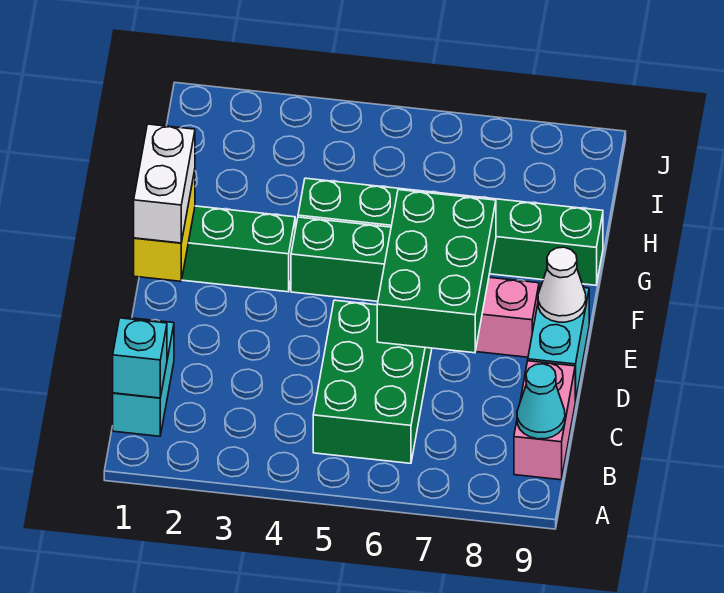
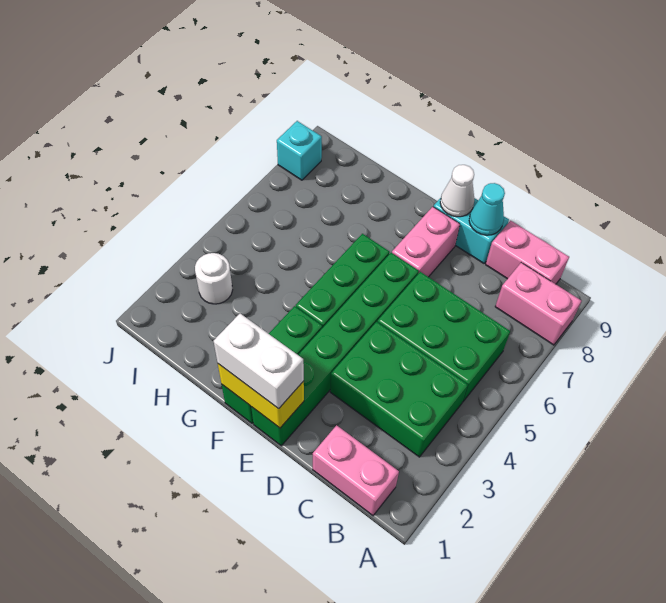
none -> pink 1x2 brick [495,263,581,345]
cyan 1x2 brick [113,318,174,436] -> pink 1x2 brick [313,425,399,515]
cyan 1x1 brick [113,318,167,398] -> cyan 1x1 brick moved to [277,121,322,180]
cyan 1x1 cone [517,364,565,439] -> cyan 1x1 cone moved to [469,183,505,235]
green 2x3 brick [377,190,496,353] -> green 2x3 brick moved to [330,322,468,457]
green 1x6 brick [298,178,603,285] -> green 1x6 brick moved to [251,253,419,446]
none -> white 1x1 round brick [195,253,232,304]

